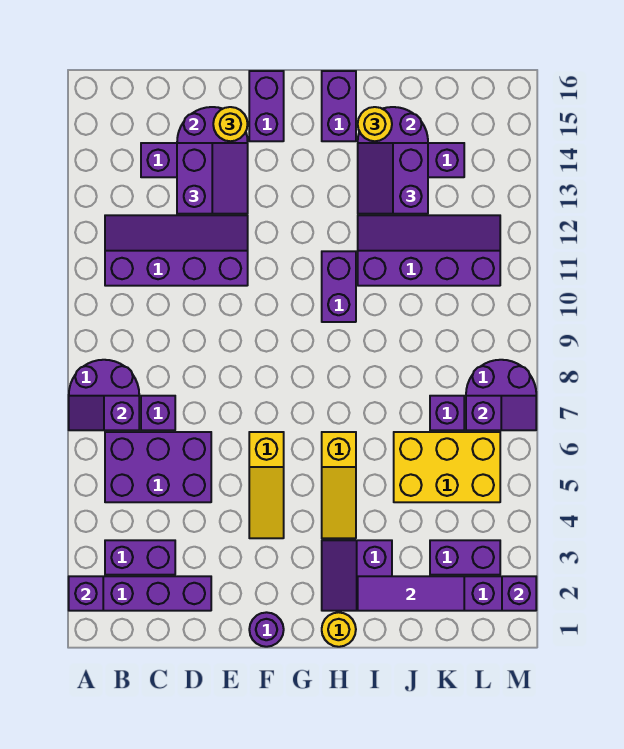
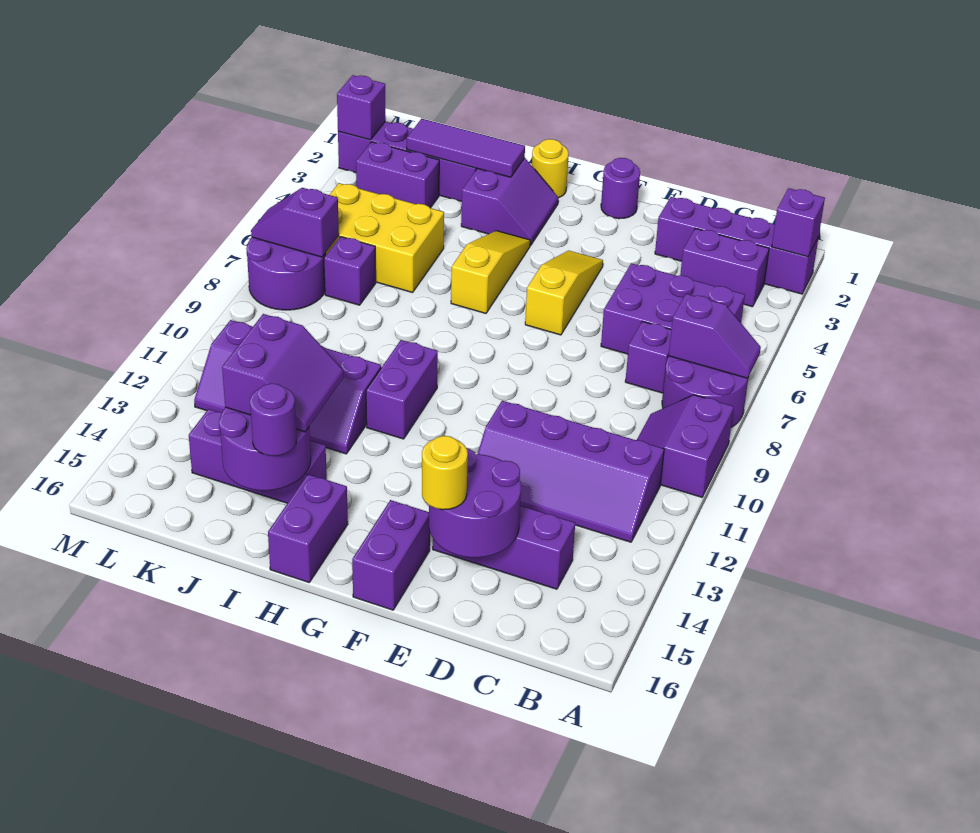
purple 2x2 slope [177,143,248,214] -> purple 2x2 slope moved to [637,395,734,497]
yellow 1x1 round brick [358,107,392,141] -> purple 1x1 round brick [250,383,296,456]

